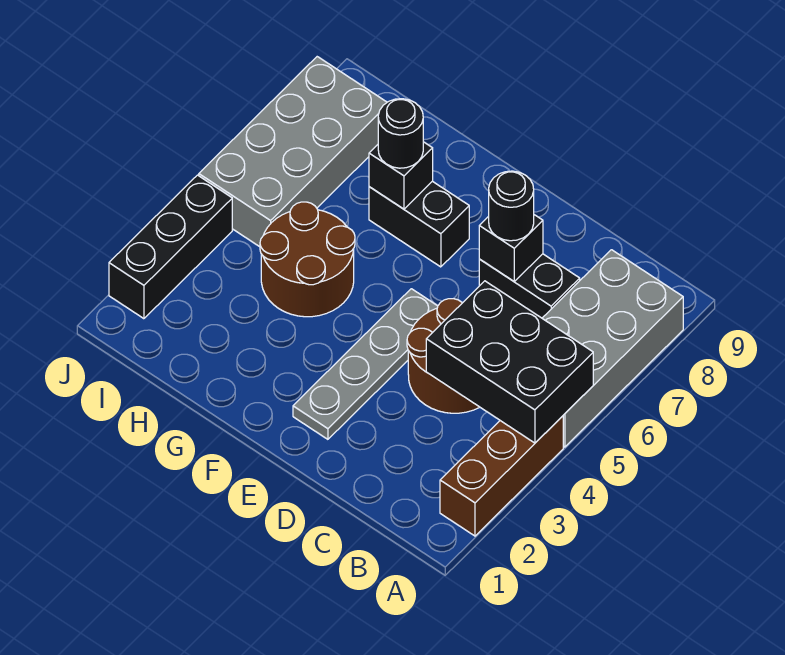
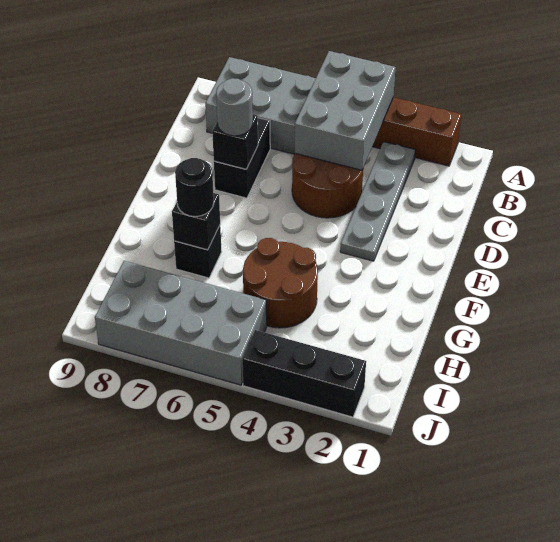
black 2x3 brick [426,281,593,443] -> grey 2x3 brick [295,51,396,170]
black 1x1 round brick [489,171,534,241] -> grey 1x1 round brick [216,78,253,136]
grey 1x4 plate [293,289,438,439] -> grey 1x4 plate turned to [340,142,416,261]
black 1x2 brick [369,181,469,267] -> black 1x1 brick [174,226,222,278]

